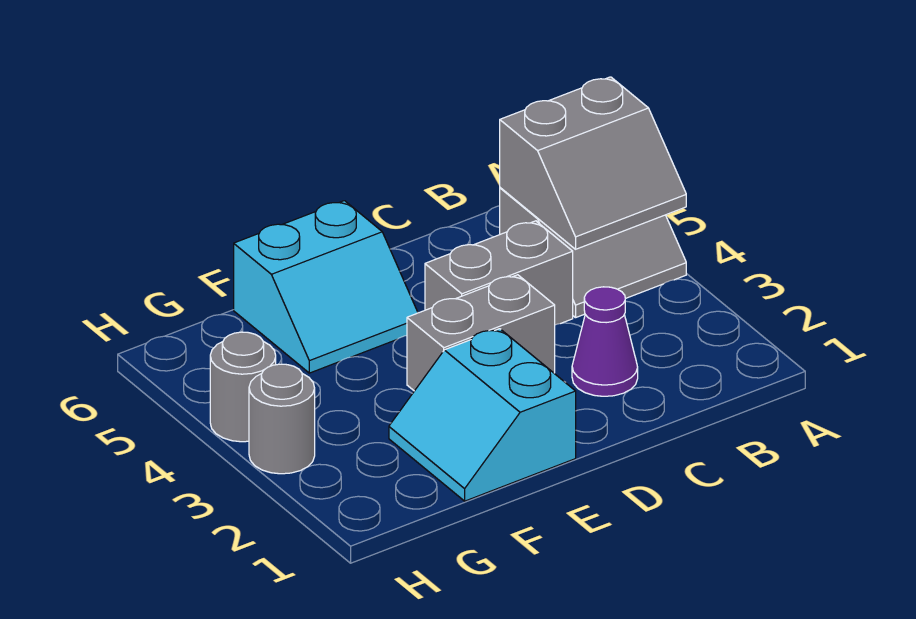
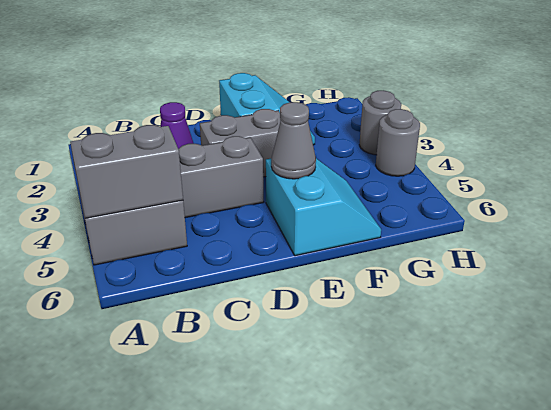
cyan 2x2 slope [234,201,418,373] -> cyan 2x2 slope turned to [266,159,381,256]
none -> grey 1x1 cone [271,102,316,179]

